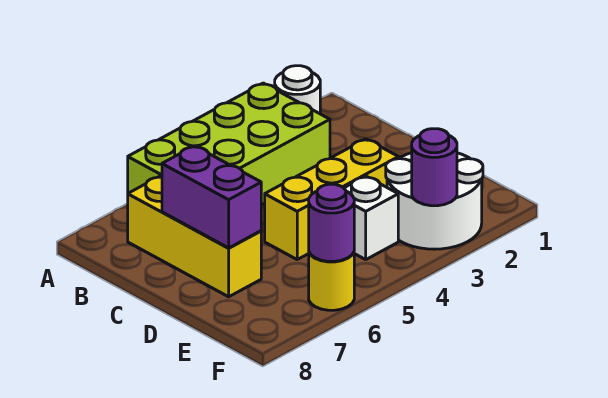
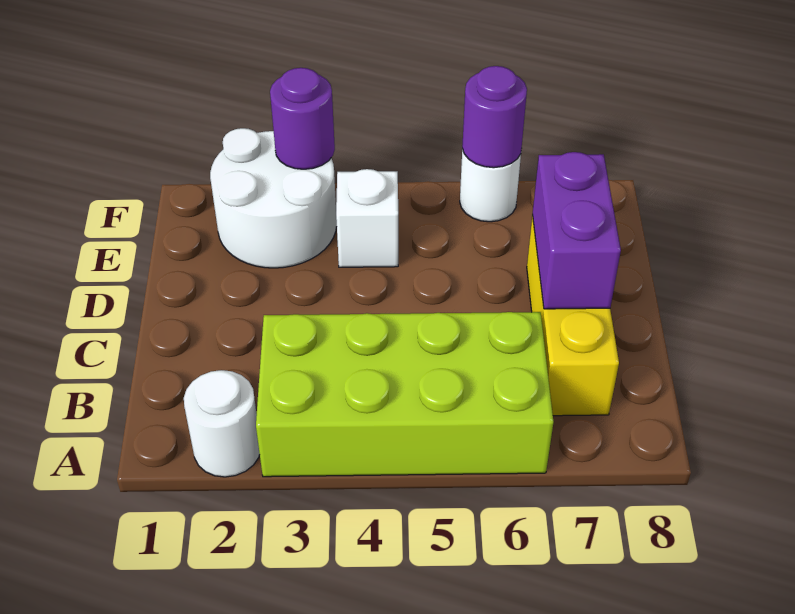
yellow 1x3 brick [265,139,398,259] -> none
yellow 1x1 round brick [309,253,354,310] -> white 1x1 round brick [460,149,521,222]

